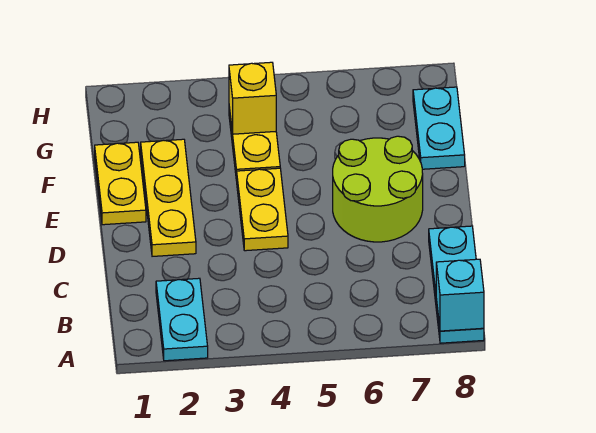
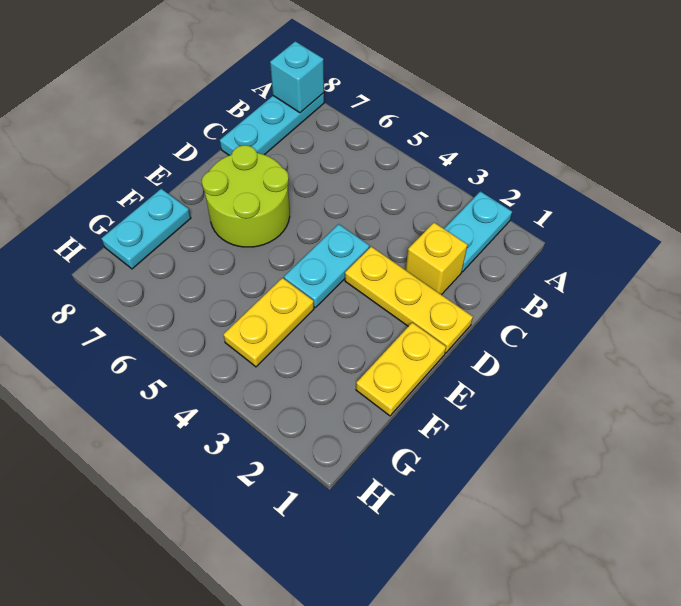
yellow 1x3 plate [141,139,196,256] -> yellow 1x3 plate turned to [345,247,473,353]
yellow 1x2 plate [237,168,288,251] -> cyan 1x2 plate [284,224,369,307]
yellow 1x1 brick [229,62,276,134] -> yellow 1x1 brick moved to [406,223,468,295]

